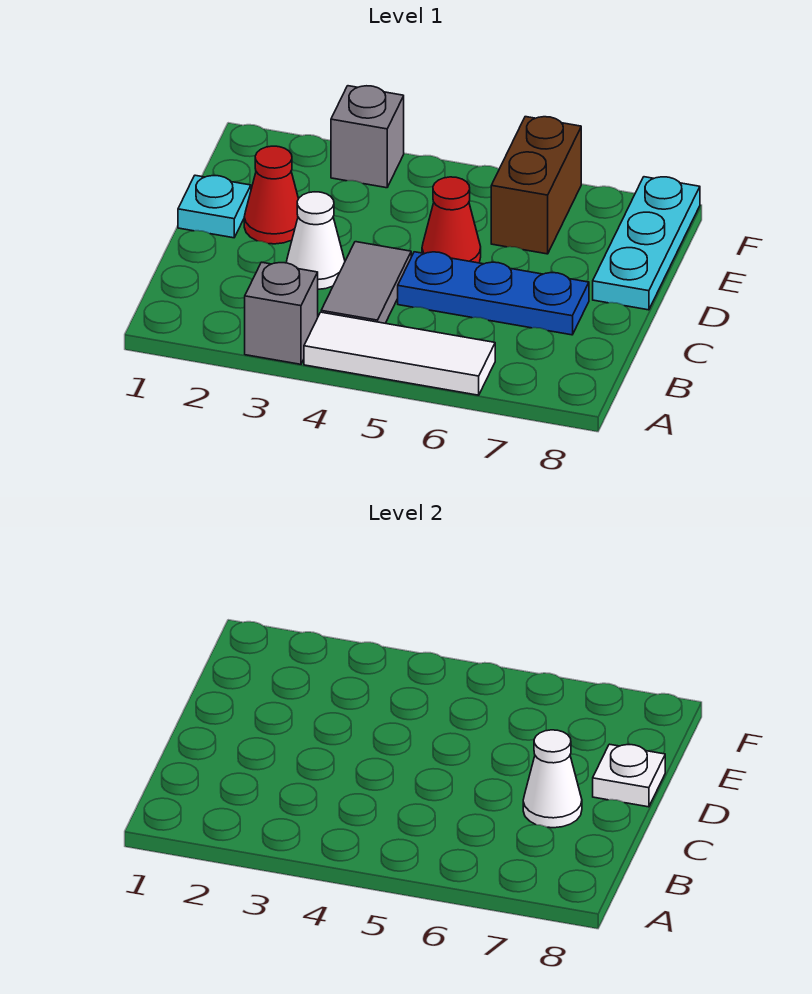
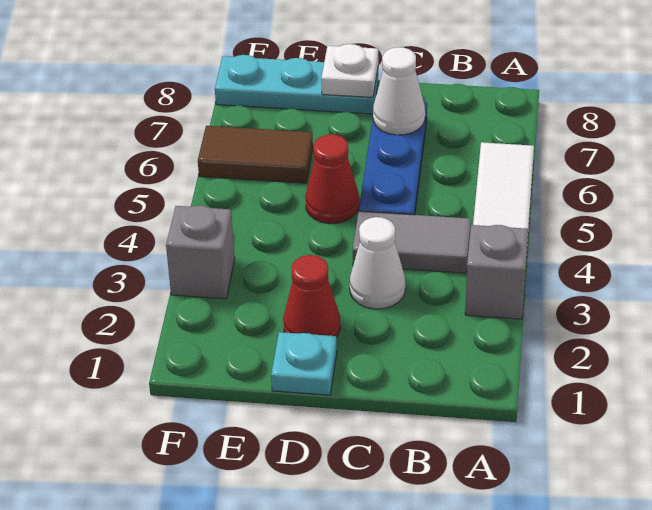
brown 1x2 brick [491,117,581,254] -> brown 1x2 tile [198,126,313,183]

